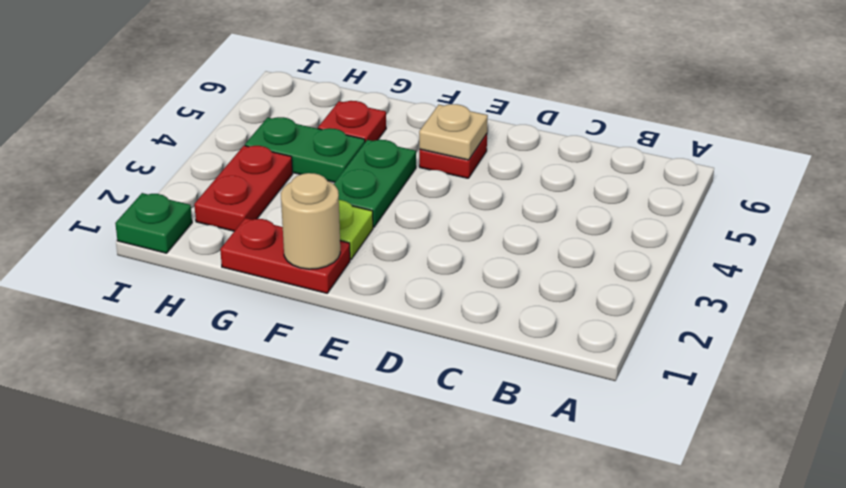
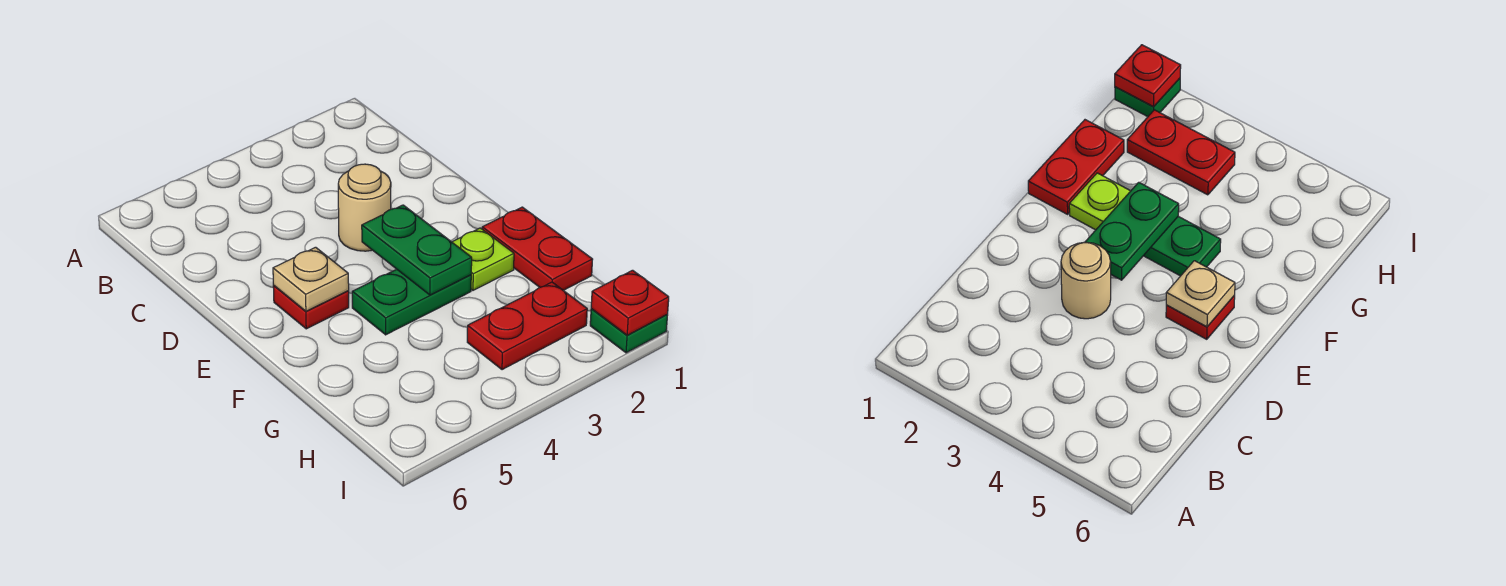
tan 1x1 round brick [281,173,340,269] -> tan 1x1 round brick moved to [338,164,391,251]
green 1x2 plate [245,117,365,182] -> green 1x2 plate moved to [362,205,472,295]
red 1x1 plate [318,101,386,142] -> red 1x1 plate moved to [591,270,669,335]

